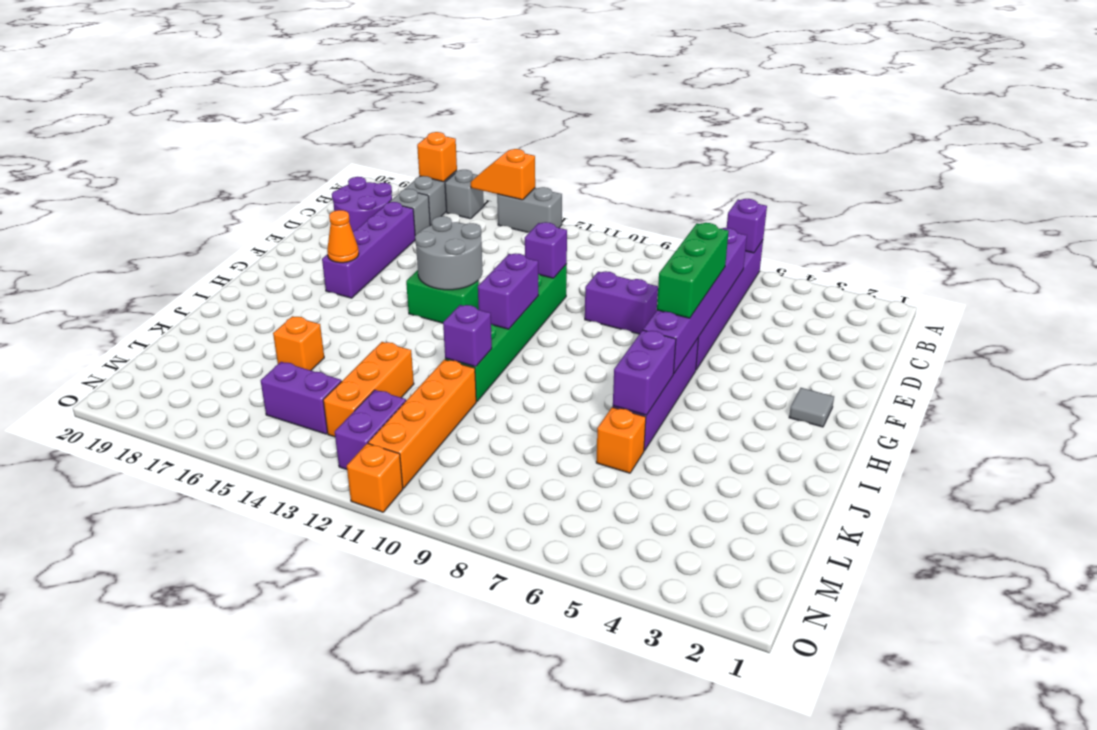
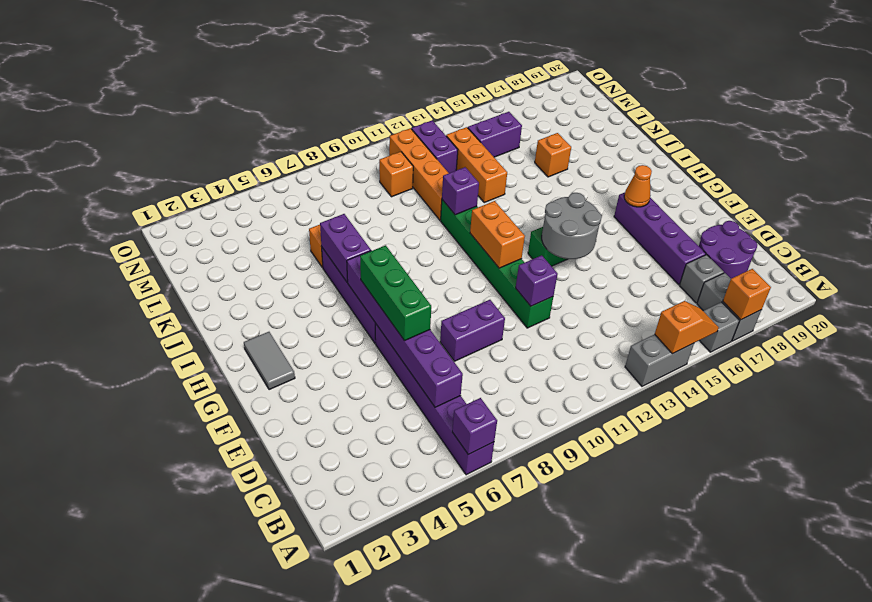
grey 1x1 tile [789,388,834,427] -> grey 1x2 tile [244,332,295,390]
purple 1x2 brick [478,253,539,329] -> orange 1x2 brick [470,201,525,268]
orange 1x1 brick [347,443,403,512] -> orange 1x1 brick moved to [379,152,413,197]

